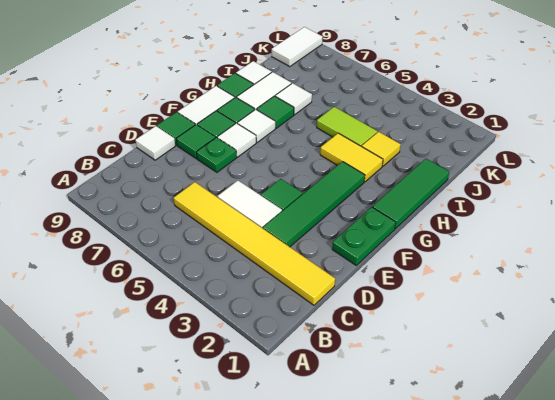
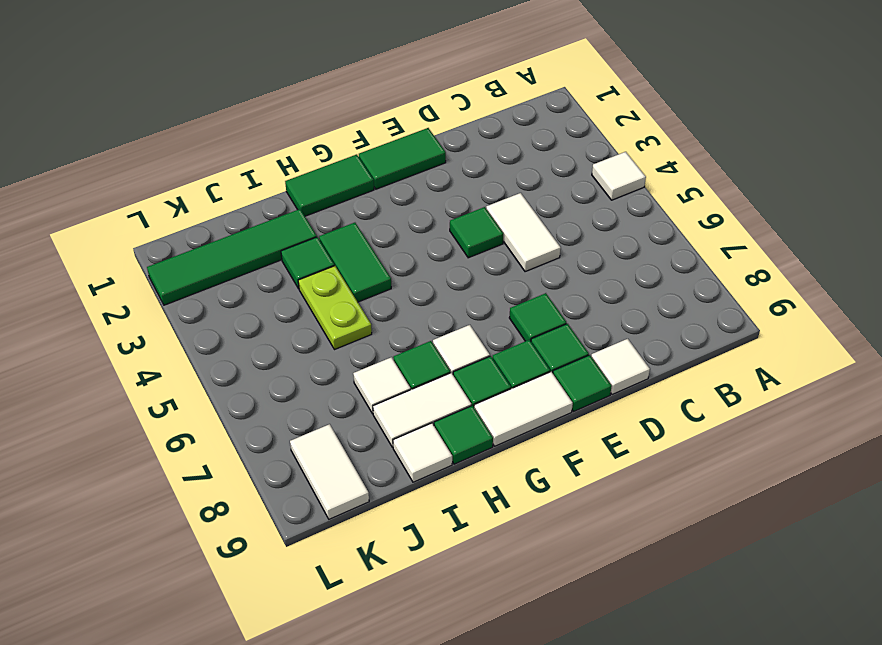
yellow 1x6 tile [174,182,335,305] -> none
green 1x4 tile [263,162,365,247] -> green 1x4 tile moved to [147,209,317,305]
green 1x2 plate [332,207,396,265] -> green 1x2 tile [359,128,446,189]
green 1x1 plate [197,137,236,172] -> green 1x1 tile [509,293,566,341]
white 1x1 tile [217,123,256,157] -> white 1x1 tile moved to [592,152,646,200]
green 1x3 tile [373,159,449,229] -> green 1x2 tile [285,154,374,216]
yellow 1x2 tile [320,133,383,182] -> green 1x2 tile [319,223,391,302]
yellow 1x1 tile [362,132,401,166] -> green 1x1 tile [281,237,334,289]
lime 1x2 tile [317,107,377,146] -> lime 1x2 plate [298,266,372,350]
white 1x2 tile [272,27,323,67] -> white 1x2 tile turned to [290,424,369,519]

